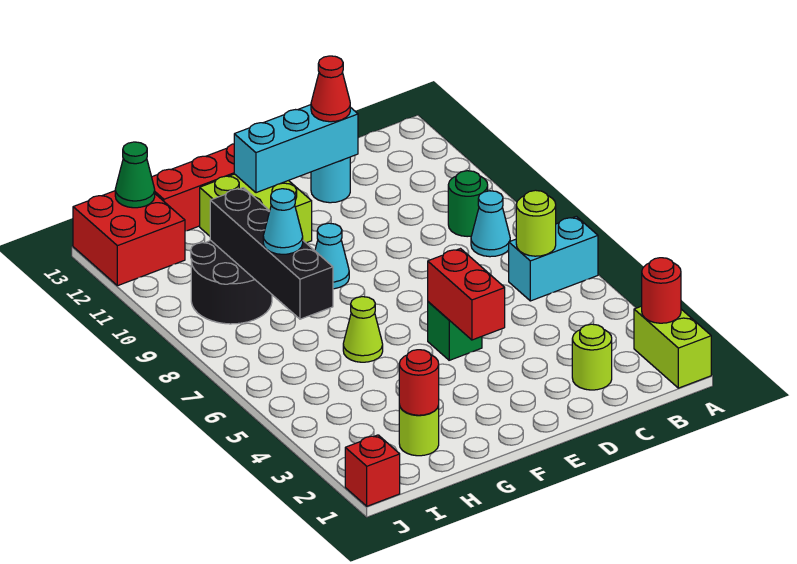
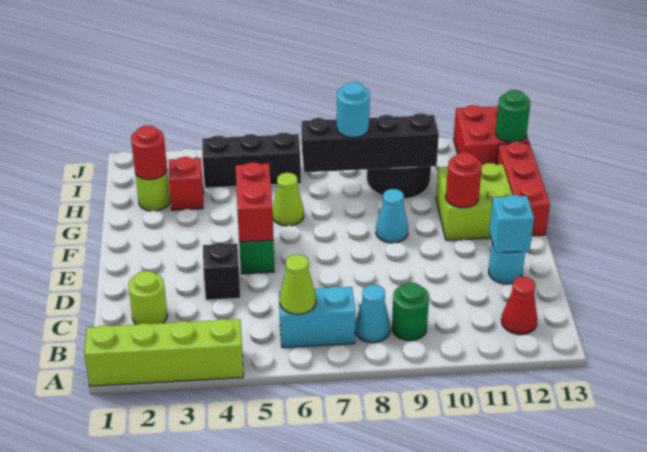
lime 1x2 brick [634,306,711,388] -> lime 1x4 brick [84,319,243,386]
red 1x1 round brick [642,258,681,323] -> red 1x1 round brick moved to [446,152,482,208]
cyan 1x2 brick [509,216,598,301] -> cyan 1x2 brick turned to [279,286,356,348]
lime 1x1 round brick [516,190,556,256] -> lime 1x1 cone [279,254,316,314]
none -> black 1x1 brick [203,243,240,300]
cyan 1x3 brick [234,105,358,193] -> cyan 1x1 brick [489,195,534,253]
red 1x1 cone [311,56,350,122] -> red 1x1 cone moved to [501,277,537,334]
red 1x2 brick [428,249,505,340] -> red 1x2 brick turned to [236,162,273,242]
cyan 1x1 cone [263,189,303,254] -> cyan 1x1 round brick [337,82,370,137]
none -> black 1x3 brick [202,133,301,188]
green 1x1 cone [115,142,155,208] -> green 1x1 round brick [496,90,530,142]
red 1x1 brick [345,435,400,506] -> red 1x1 brick moved to [169,157,203,210]

